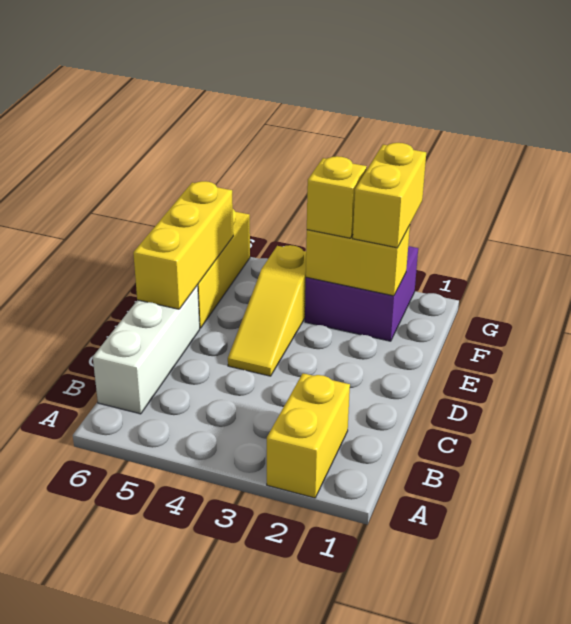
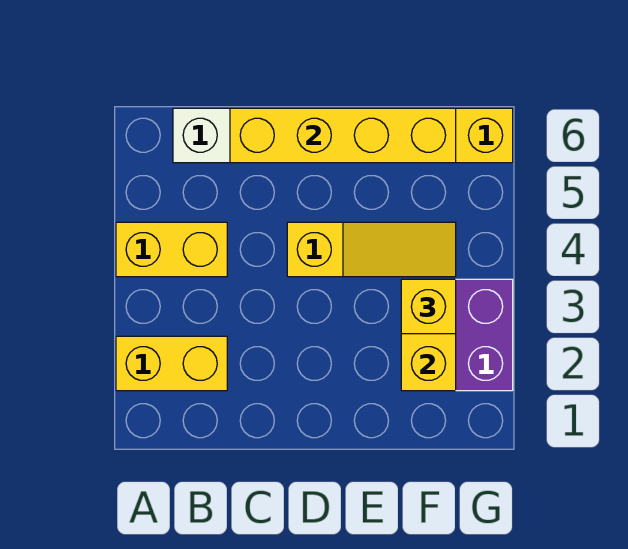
yellow 1x3 slope [228,245,306,376] -> yellow 1x3 slope turned to [287,222,456,277]
yellow 1x3 brick [133,181,233,309] -> yellow 1x4 brick [230,108,456,163]
yellow 1x2 brick [353,143,426,248] -> yellow 1x2 brick moved to [116,222,227,277]

